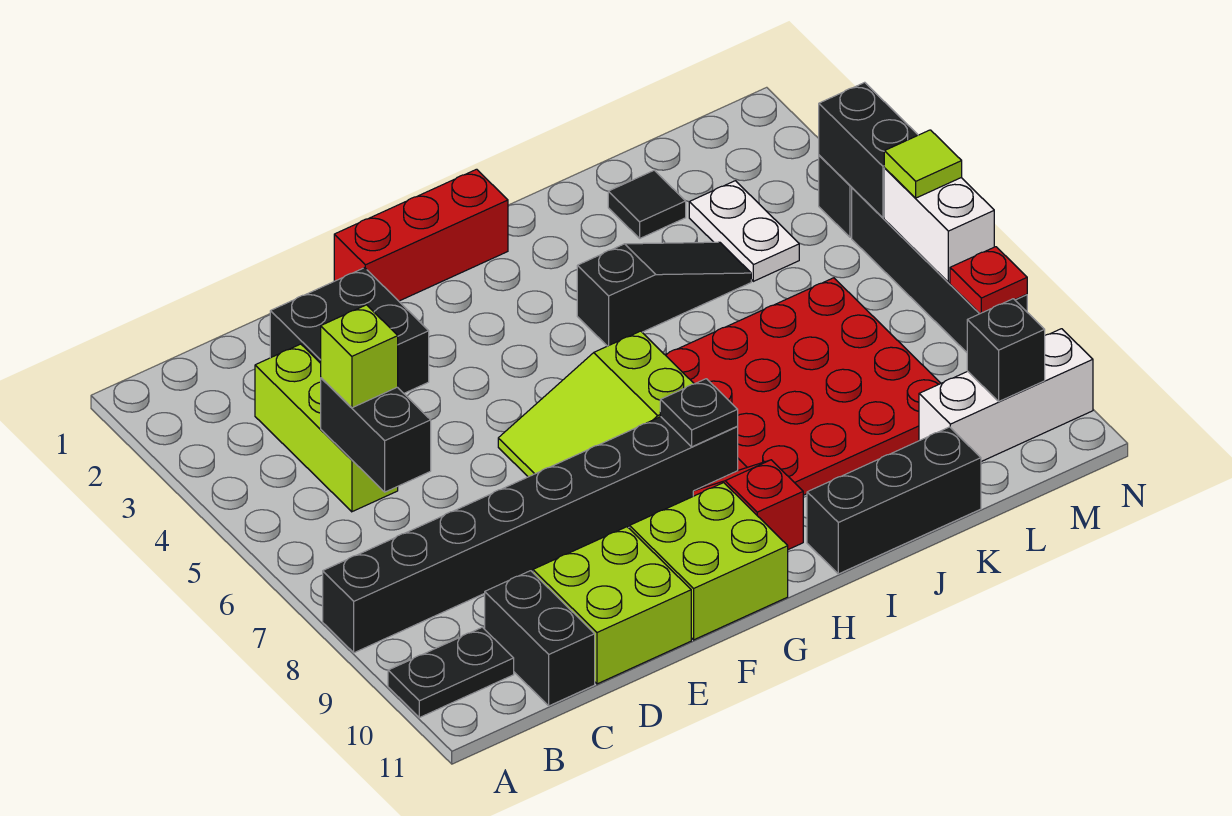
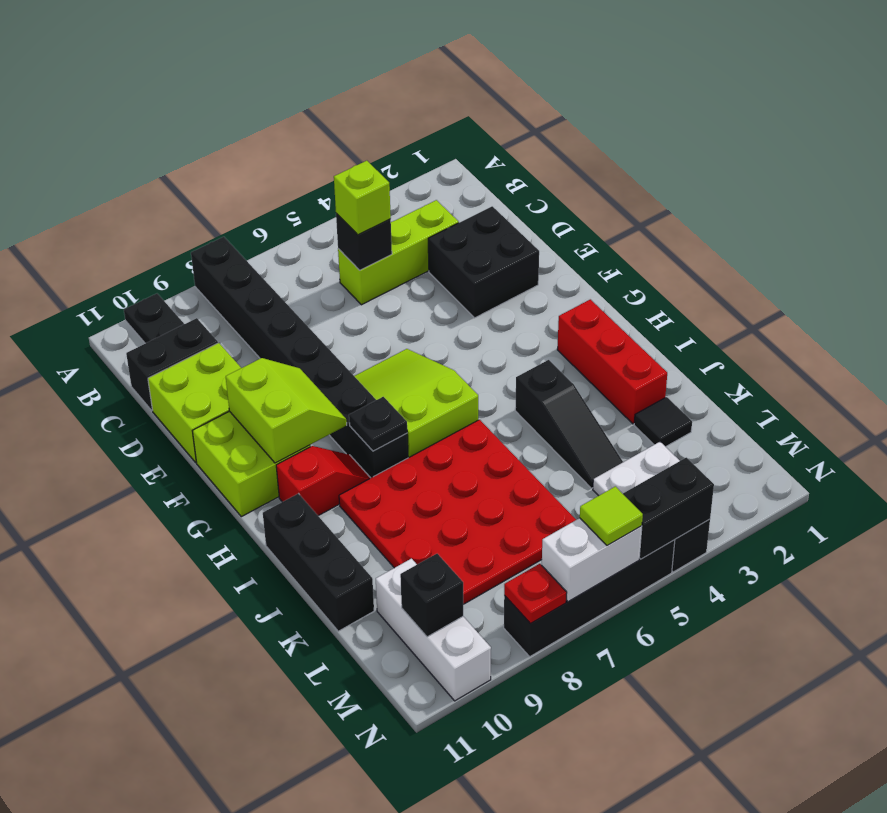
black 1x2 brick [321,378,431,492] -> black 1x1 brick [336,213,392,270]
red 1x3 brick [334,169,508,301] -> red 1x3 brick moved to [557,299,667,424]
none -> lime 2x2 slope [226,358,347,463]

